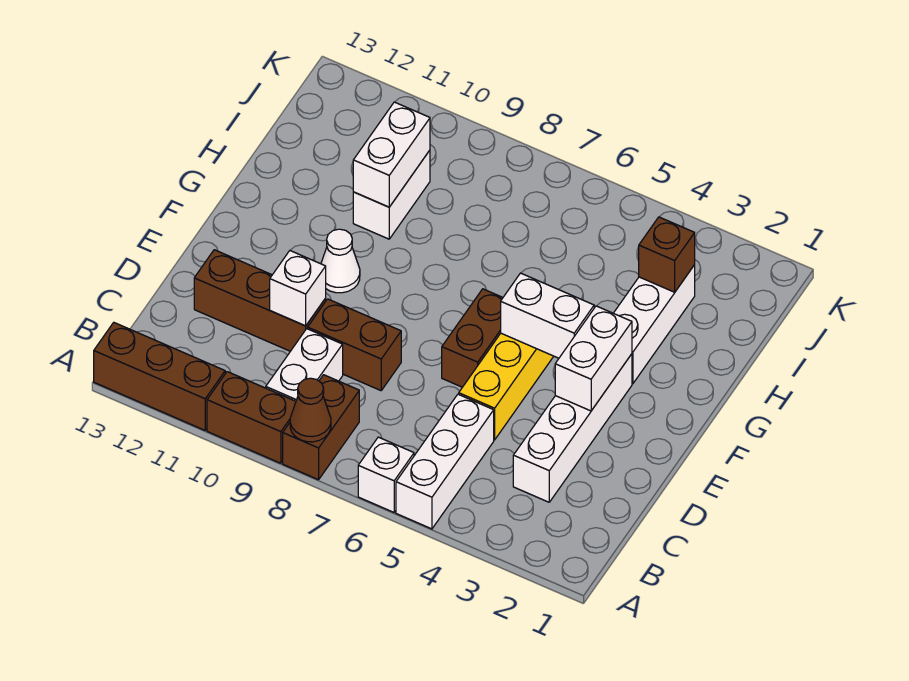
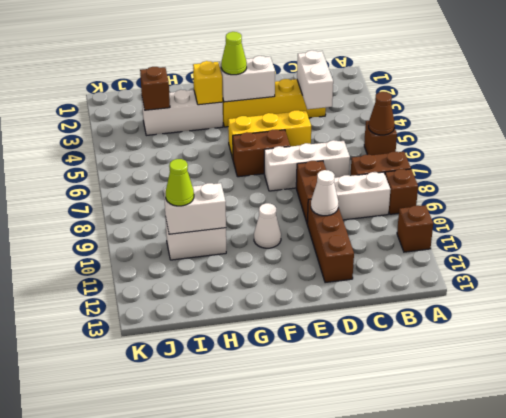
white 1x3 brick [396,394,494,529] -> white 1x3 brick moved to [264,140,350,191]
white 1x1 brick [358,437,414,512] -> brown 1x1 brick [364,121,397,155]
brown 1x1 cone [290,378,331,442] -> brown 1x1 cone moved to [369,92,395,135]
brown 1x2 brick [207,372,296,463] -> brown 1x1 brick [385,169,418,214]
brown 1x3 brick [94,323,225,430] -> brown 1x1 brick [397,205,433,252]
white 1x4 brick [513,354,632,502] -> yellow 1x4 brick [223,79,326,127]
white 1x1 brick [270,251,326,326] -> white 1x1 cone [311,170,338,216]
none -> lime 1x1 cone [221,32,247,75]
white 1x2 brick [501,273,594,358] -> white 1x2 brick moved to [297,50,333,109]
none -> yellow 1x1 brick [193,61,223,105]
none -> lime 1x1 cone [166,159,194,206]

